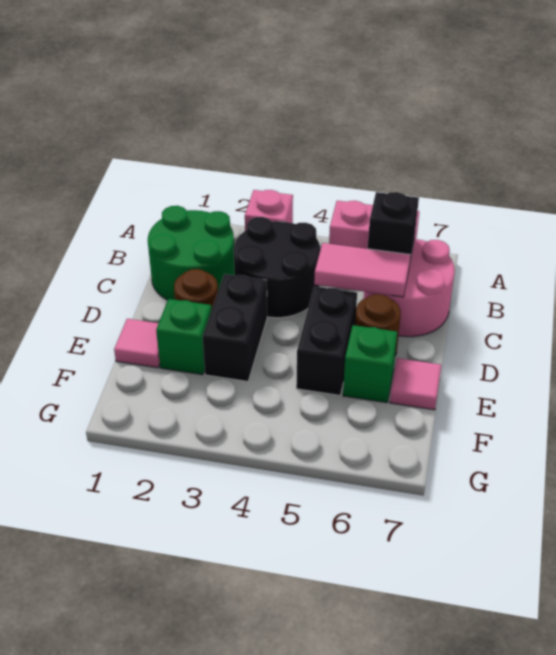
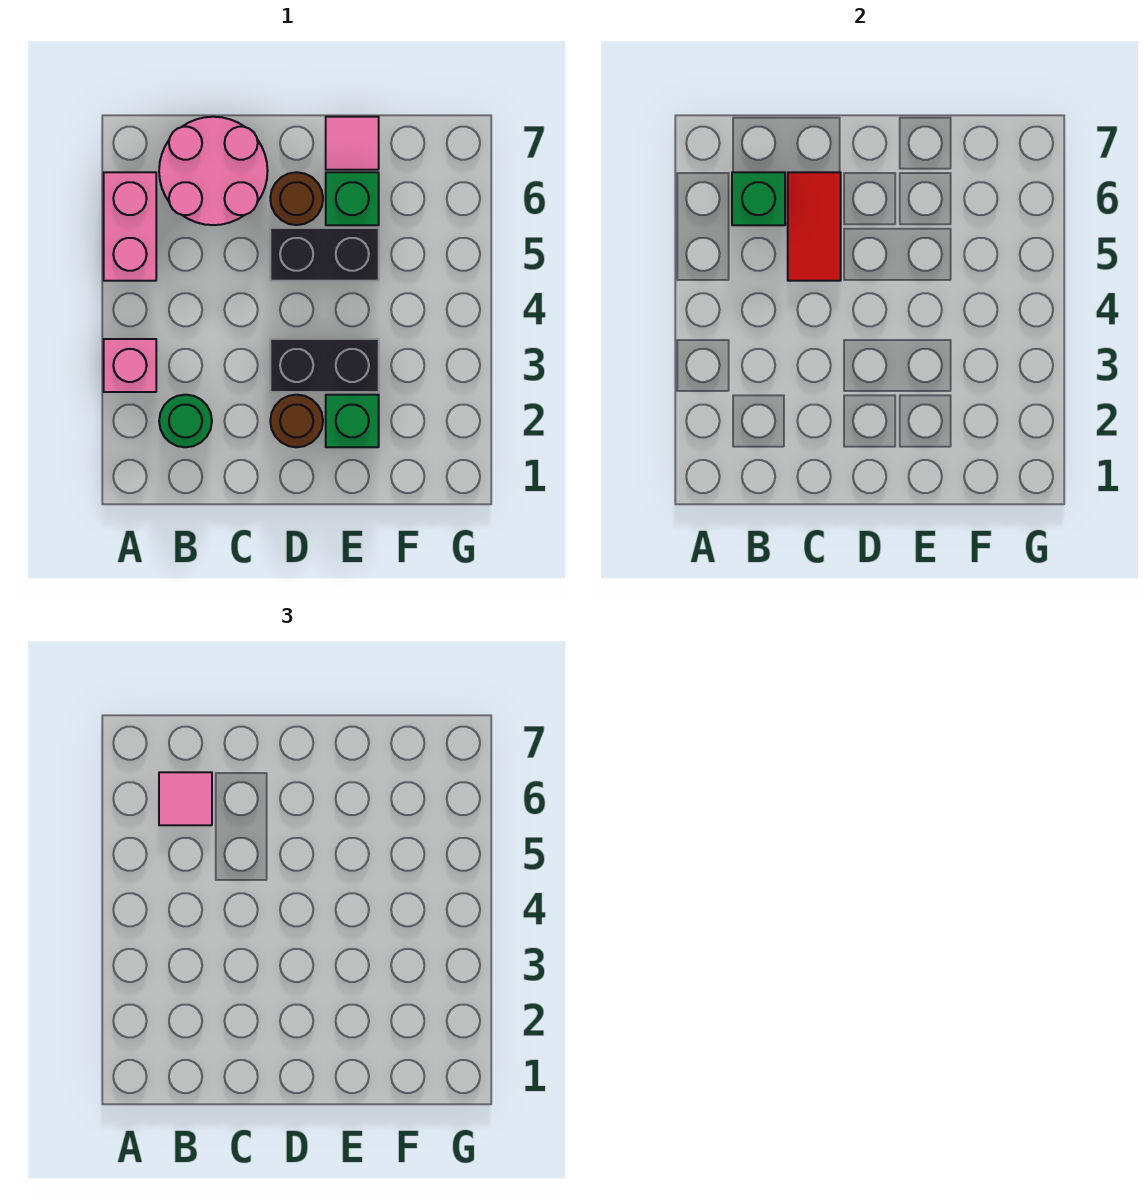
green 2x2 round brick [148,206,235,300] -> green 1x1 round brick [159,395,212,447]
black 2x2 round brick [234,217,321,318] -> none
black 1x1 brick [368,192,419,265] -> green 1x1 brick [732,172,785,225]
pink 1x2 tile [314,243,410,297] -> red 1x2 tile [788,172,841,281]
pink 1x1 tile [114,319,160,368] -> pink 1x1 tile moved to [159,772,212,825]

